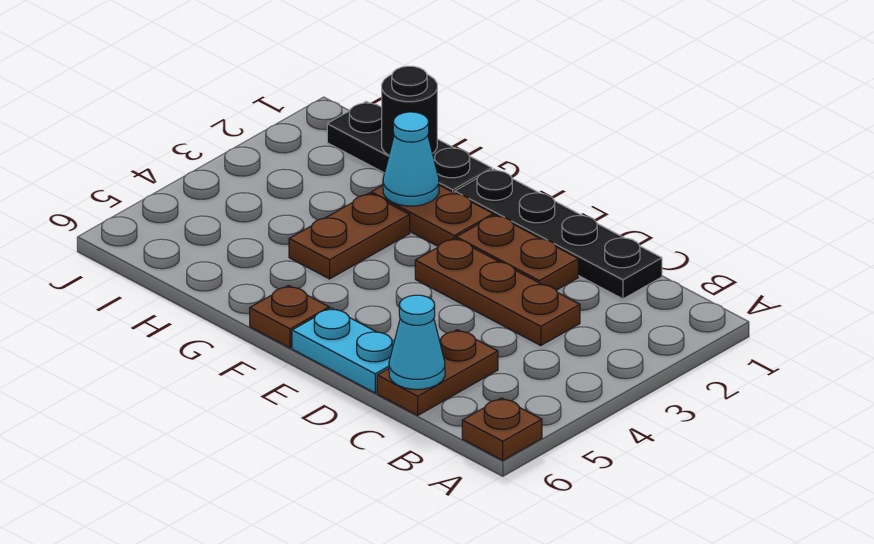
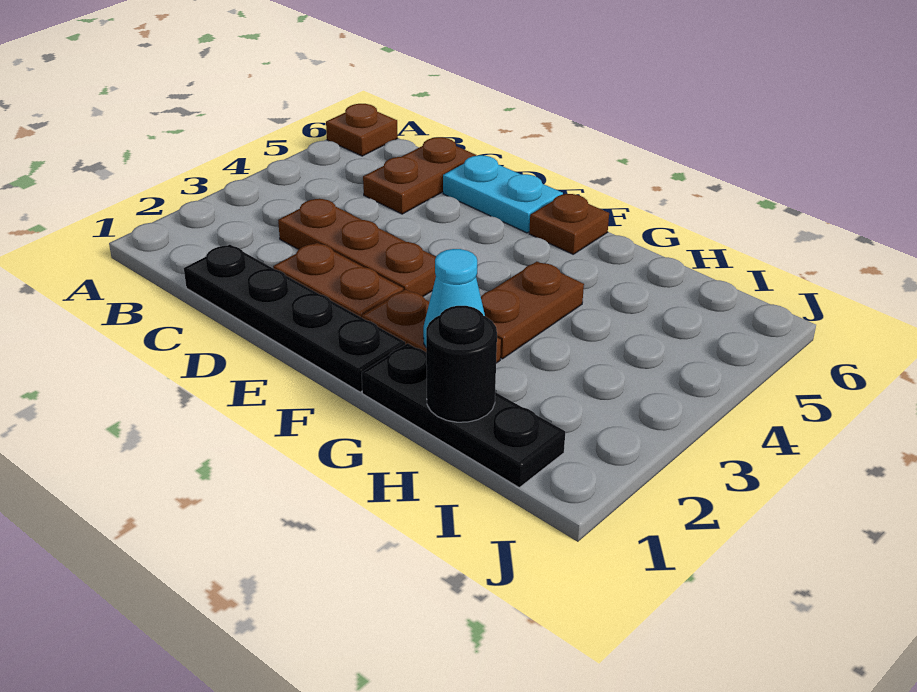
cyan 1x1 cone [389,295,445,389] -> none

